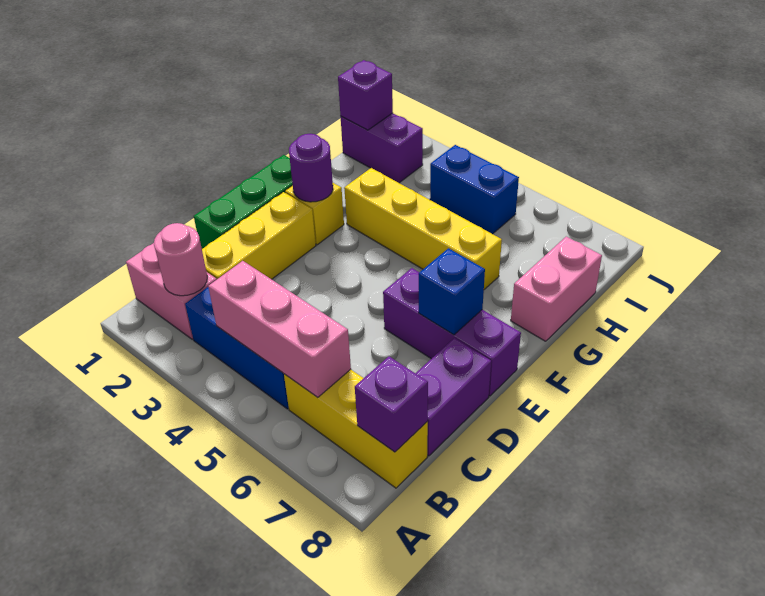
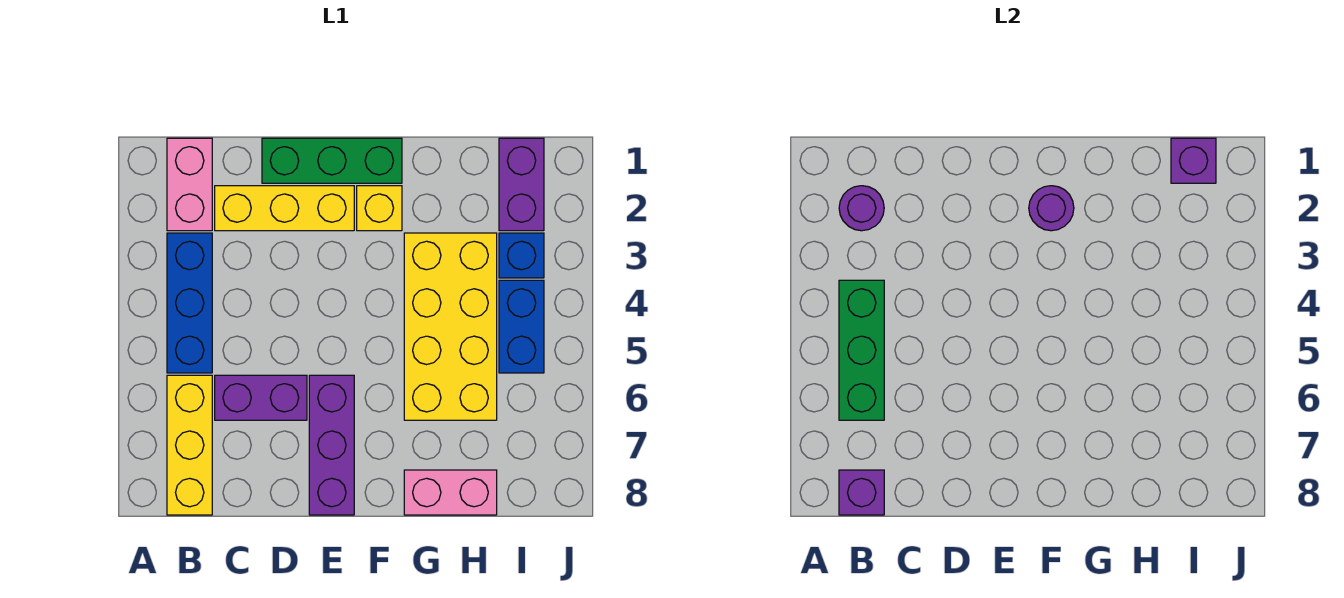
pink 1x1 round brick [154,223,207,296] -> purple 1x1 round brick [839,186,884,231]
pink 1x3 brick [208,261,351,397] -> green 1x3 brick [839,280,884,420]
purple 1x2 brick [416,338,491,456] -> purple 1x2 brick moved to [215,375,307,420]
blue 1x1 brick [419,248,485,335] -> blue 1x1 brick moved to [499,233,544,278]
yellow 1x4 brick [344,168,502,289] -> yellow 2x4 brick [404,233,497,420]

